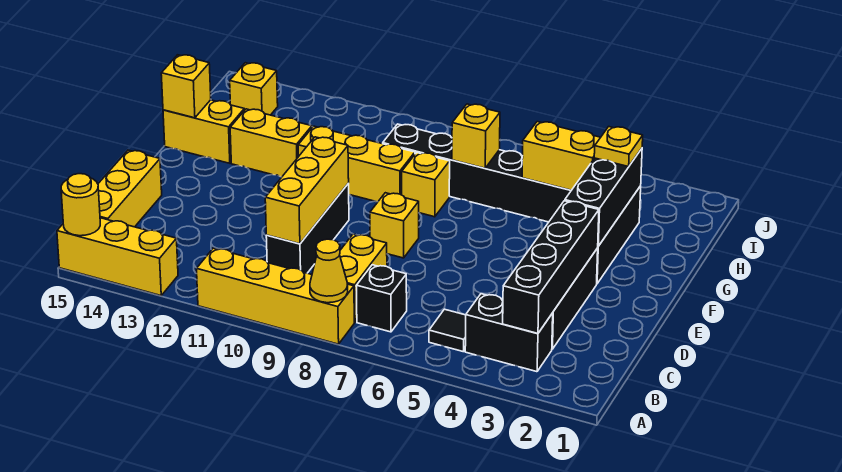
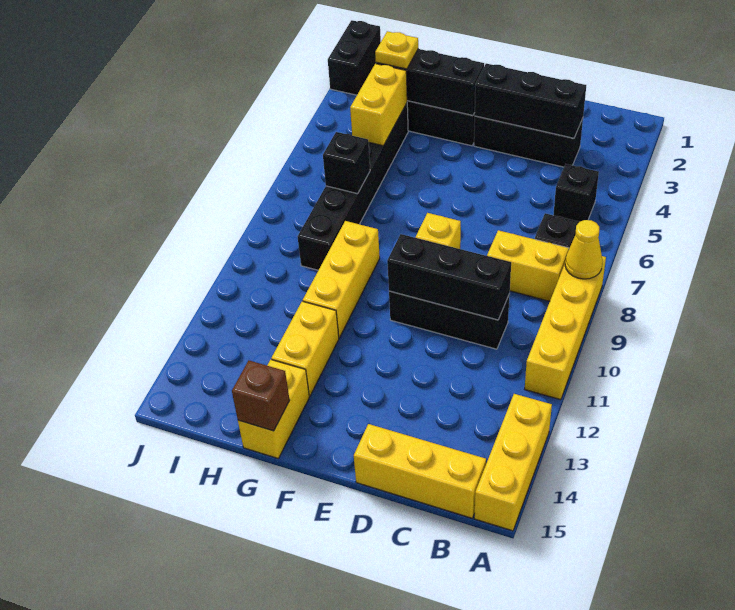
yellow 1x1 round brick [61,174,100,236] -> none
black 1x2 brick [465,294,553,372] -> black 1x2 brick moved to [328,20,381,95]
black 1x4 brick [503,201,599,334] -> black 1x3 brick [475,63,586,138]
black 1x1 tile [429,309,466,352] -> black 1x1 brick [553,164,599,222]
yellow 1x3 brick [265,137,349,244] -> black 1x3 brick [387,234,511,320]
yellow 1x1 brick [402,153,450,217] -> none
yellow 1x1 brick [161,55,211,118] -> brown 1x1 brick [232,361,290,431]
yellow 1x1 brick [452,104,500,168] -> black 1x1 brick [323,132,370,194]
yellow 1x1 brick [230,63,278,115] -> none

